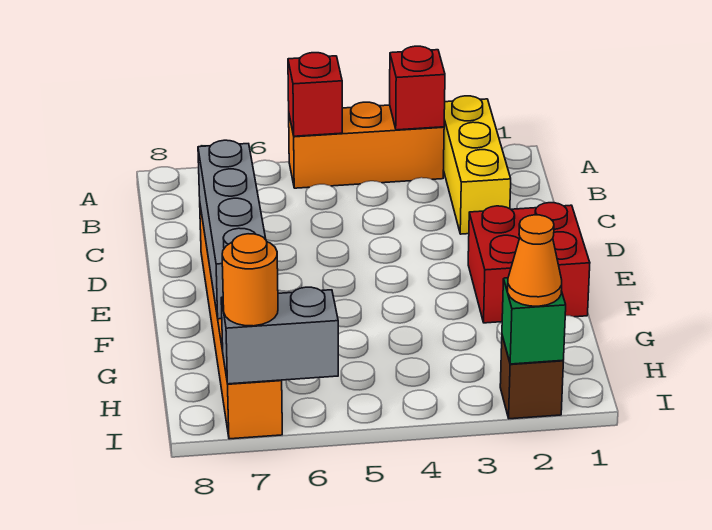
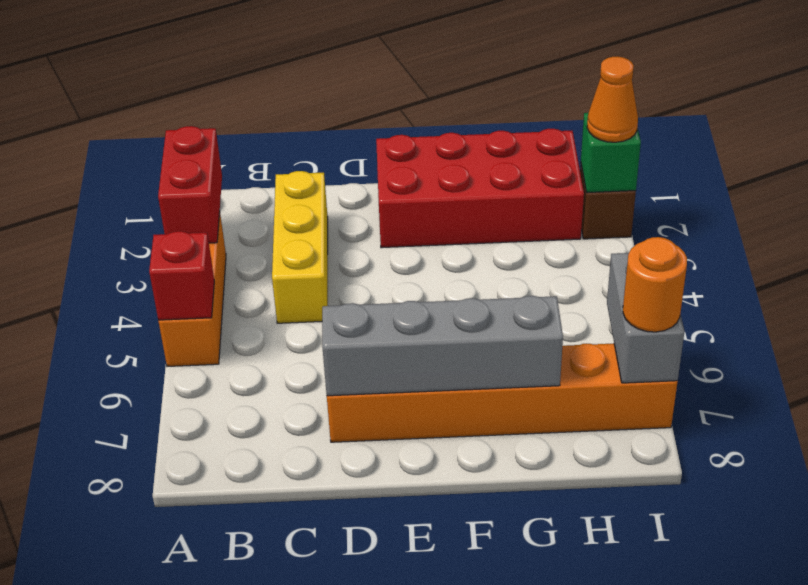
yellow 1x3 brick [444,96,511,234] -> yellow 1x3 brick turned to [272,171,328,323]
red 1x1 brick [390,46,445,130] -> red 1x2 brick [158,126,222,243]
red 2x2 brick [468,203,590,323] -> red 2x4 brick [376,129,584,248]

